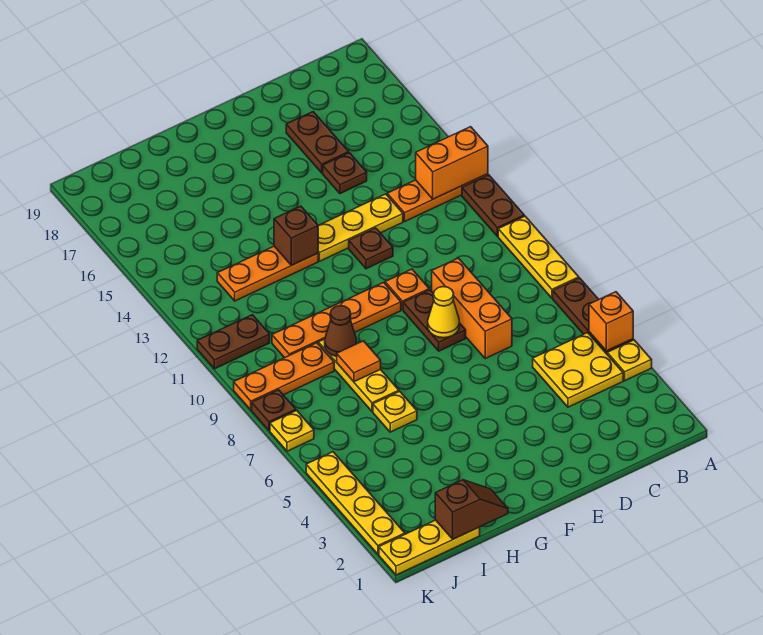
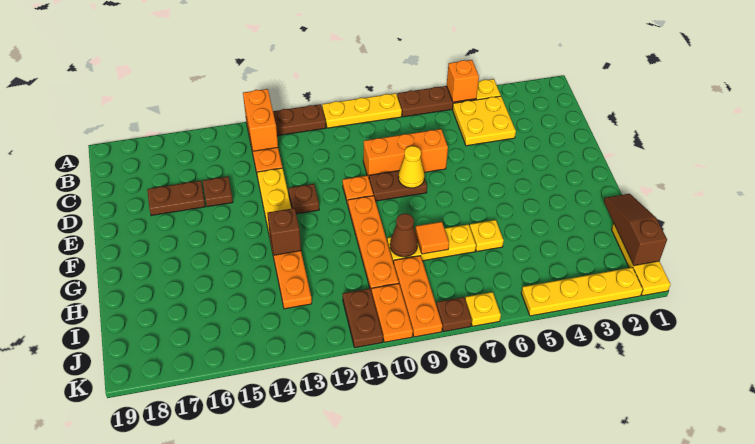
brown 1x2 slope [435,480,508,539] -> brown 1x3 slope [604,194,667,266]
none -> orange 1x2 plate [372,284,413,342]

